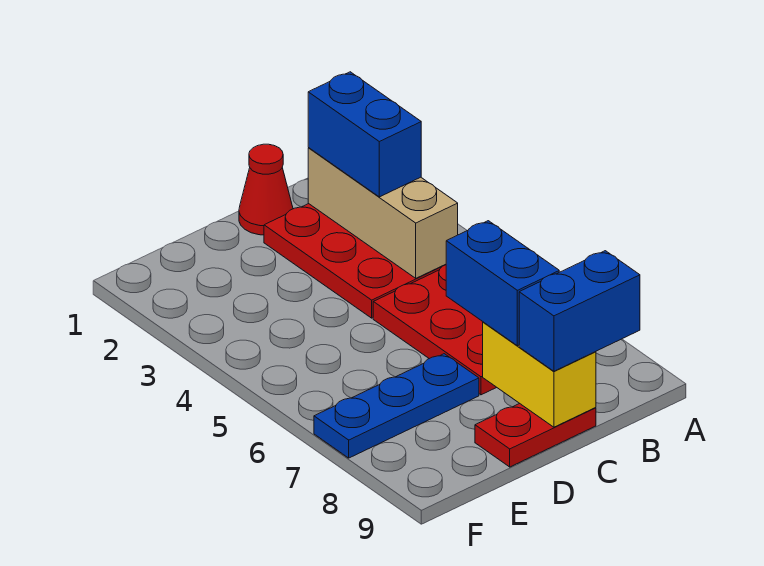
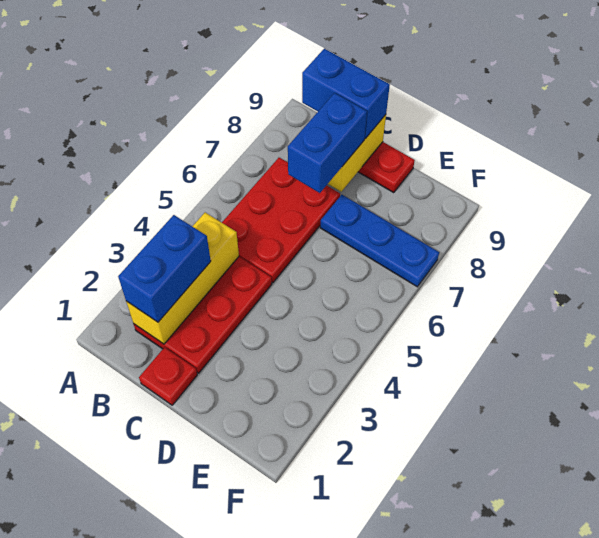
tan 1x3 brick [308,148,458,278] -> yellow 1x3 brick [126,212,239,344]
red 1x1 cone [239,144,293,235] -> red 1x1 plate [139,347,197,405]

